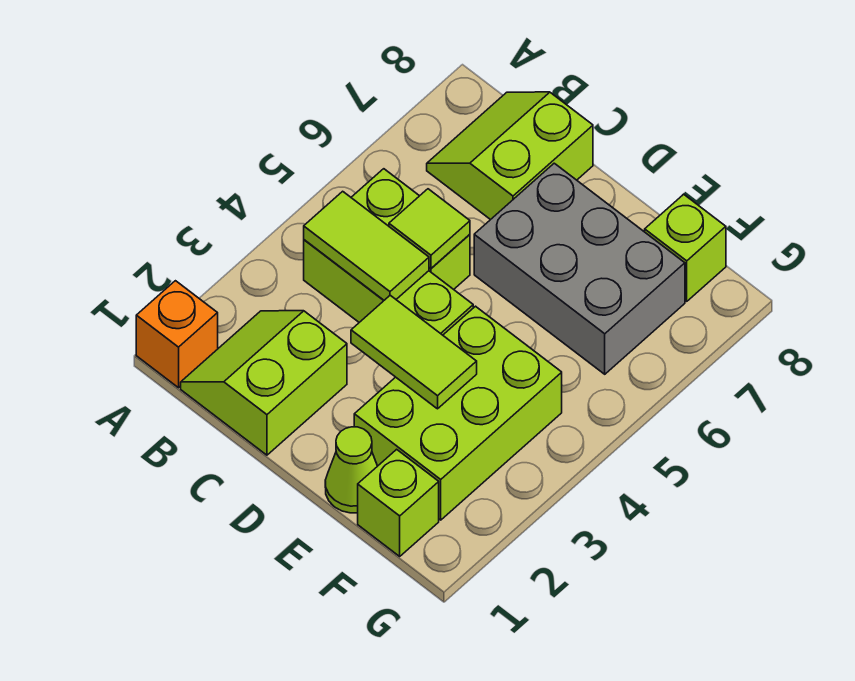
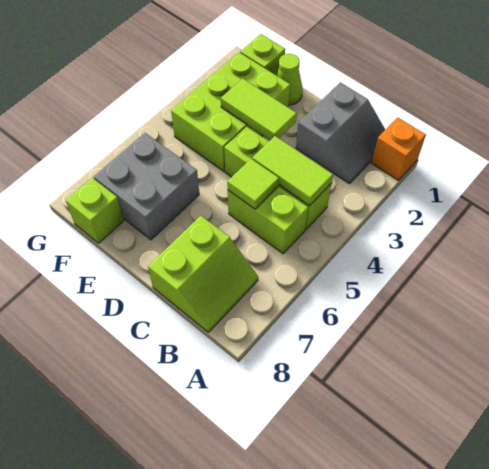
lime 2x2 slope [181,311,347,455] -> grey 2x2 slope [296,82,385,184]
grey 2x3 brick [474,163,685,374] -> grey 2x2 brick [94,133,199,240]

